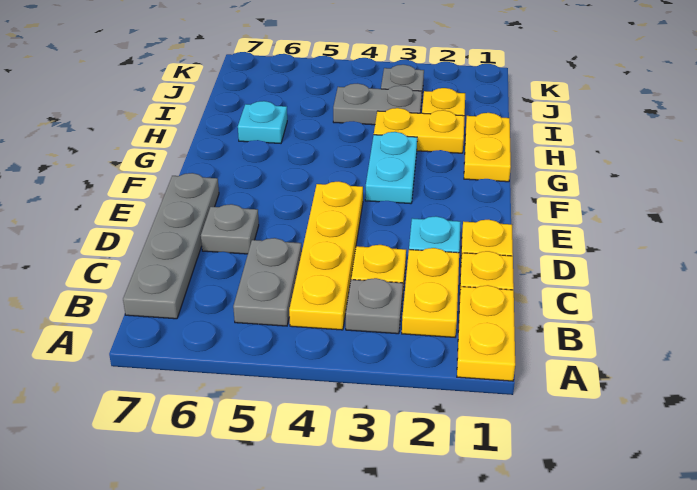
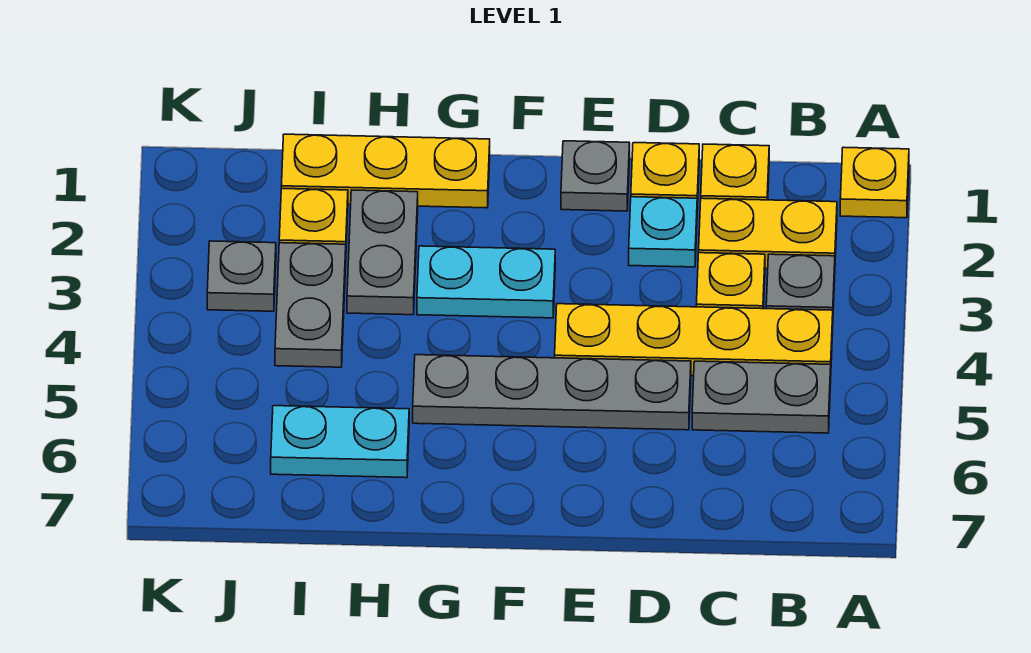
yellow 1x2 plate [457,285,515,381] -> yellow 1x1 plate [840,147,909,218]
grey 1x4 plate [123,173,219,319] -> grey 1x4 plate moved to [413,355,691,430]
grey 1x1 plate [201,204,259,254] -> grey 1x1 plate moved to [561,141,630,211]
yellow 1x2 plate [464,113,511,182] -> yellow 1x3 plate [281,134,490,208]
yellow 1x2 plate [374,108,465,153] -> grey 1x2 plate [347,190,418,315]
cyan 1x1 plate [238,101,287,143] -> cyan 1x2 plate [271,406,409,478]

